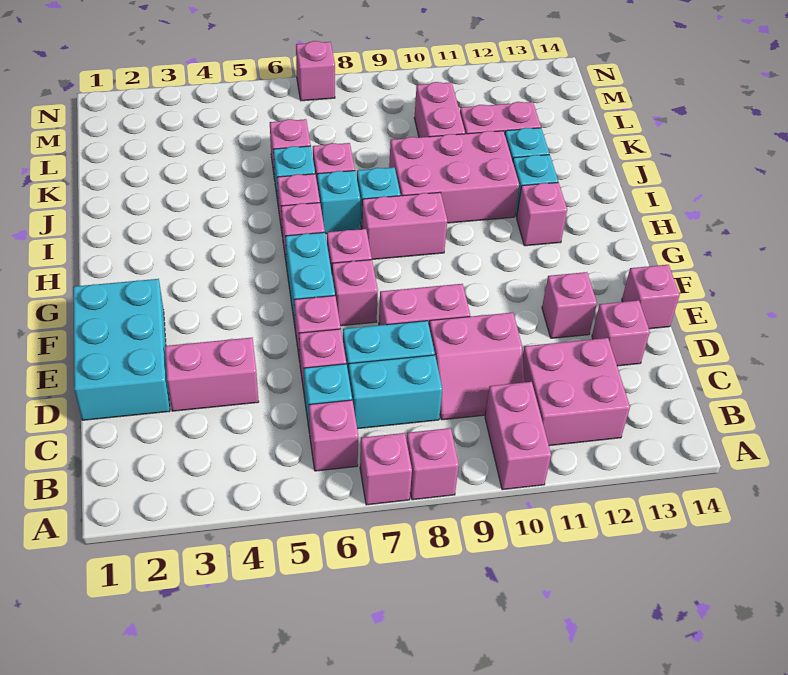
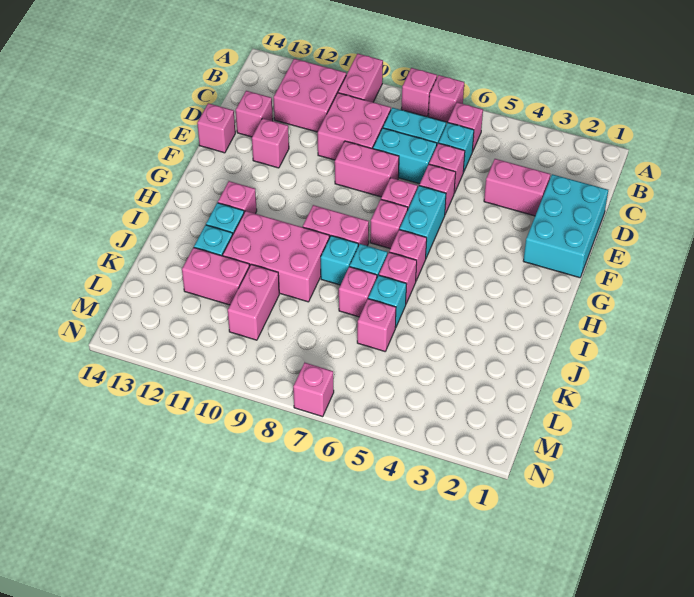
pink 2x2 slope [429,313,525,420] -> pink 2x2 brick [317,93,391,160]

